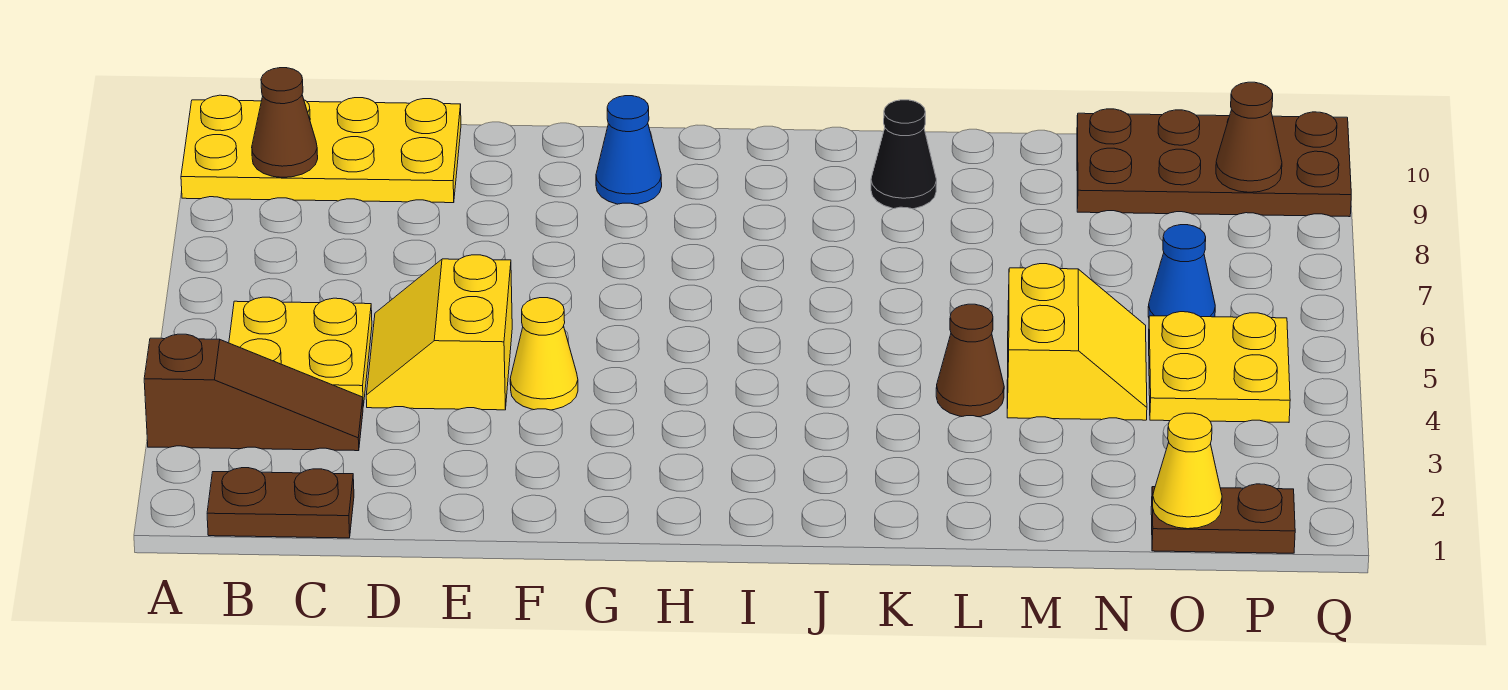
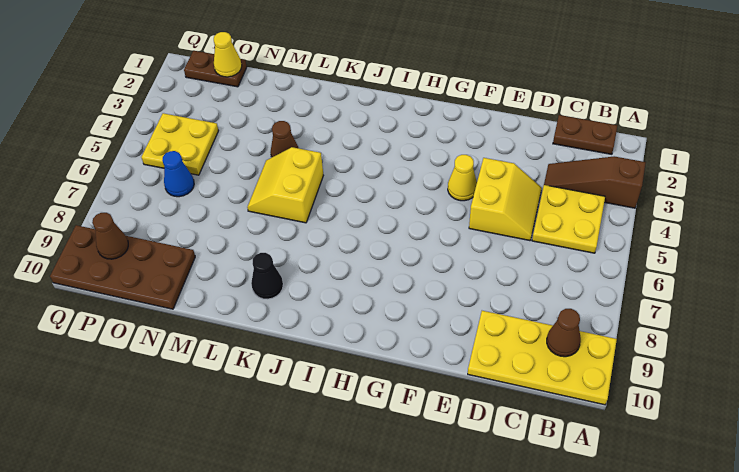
blue 1x1 cone [596,96,662,205] -> none
yellow 2x2 slope [1007,264,1147,420] -> yellow 2x2 slope moved to [247,147,323,223]

